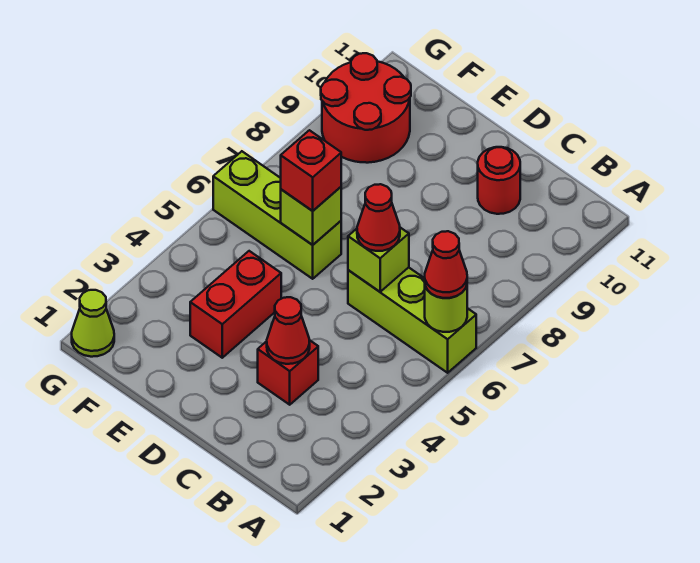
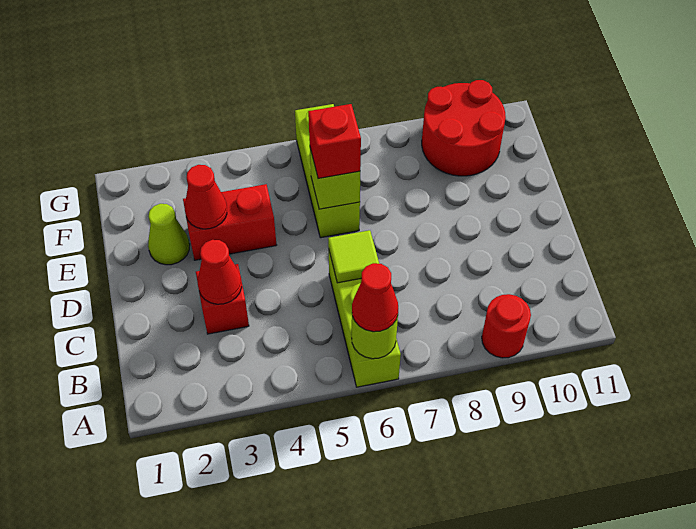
lime 1x1 brick [348,228,409,292] -> lime 1x1 tile [328,230,379,283]
red 1x1 cone [357,184,400,251] -> red 1x1 cone moved to [185,165,227,229]
red 1x1 round brick [478,147,520,214] -> red 1x1 round brick moved to [482,294,531,358]
lime 1x1 cone [72,290,114,357] -> lime 1x1 cone moved to [148,204,190,265]

